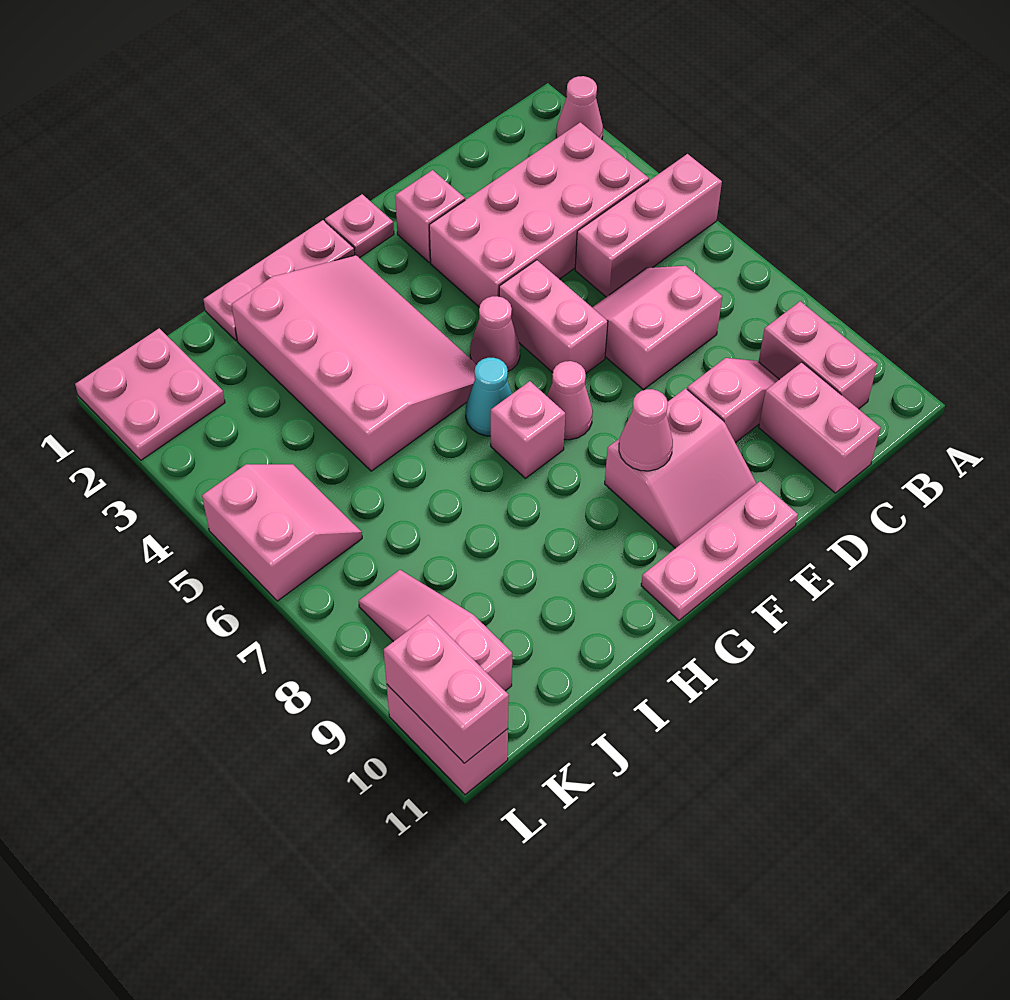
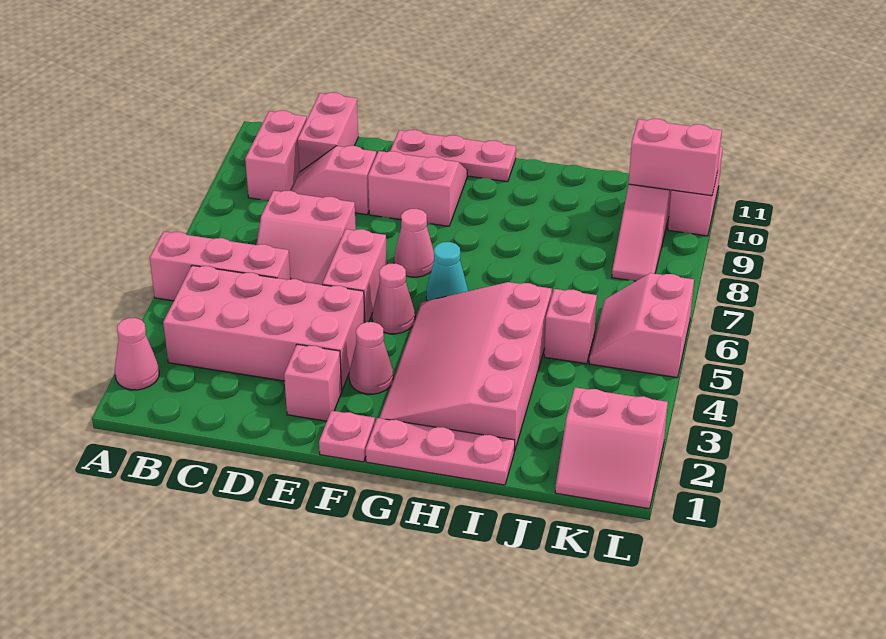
pink 1x1 cone [619,389,673,471] -> pink 1x1 cone moved to [349,322,393,394]
pink 1x1 brick [491,381,565,478] -> pink 1x1 brick moved to [544,289,597,364]
pink 2x2 plate [75,328,225,460] -> pink 2x2 slope [555,387,668,509]
pink 1x2 brick [384,615,509,763] -> pink 1x2 brick turned to [629,119,722,196]

